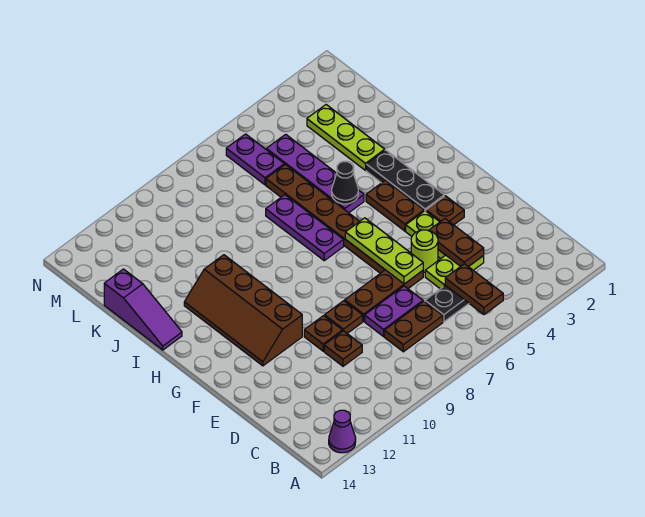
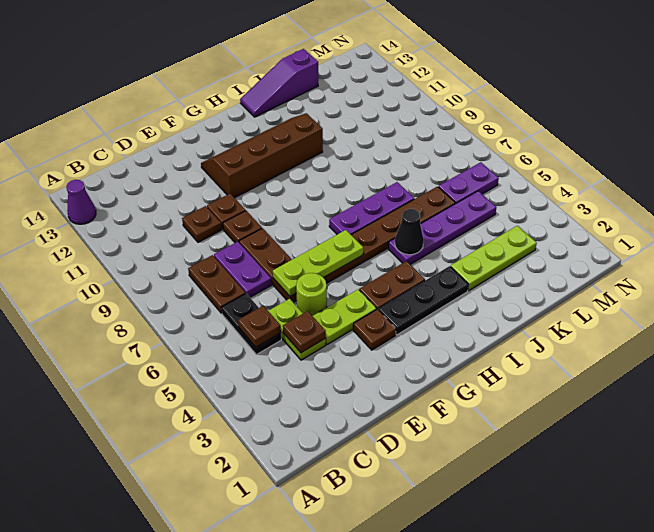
brown 1x2 plate [445,264,503,315] -> brown 1x1 plate [238,306,281,347]
brown 1x2 plate [429,219,484,267] -> brown 1x1 plate [283,311,326,353]

